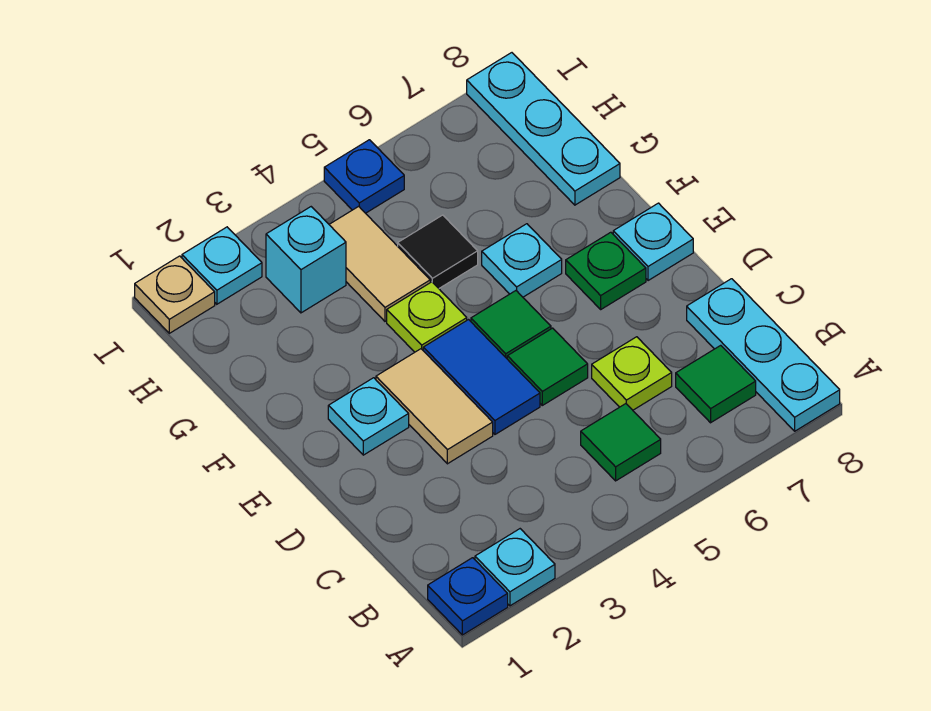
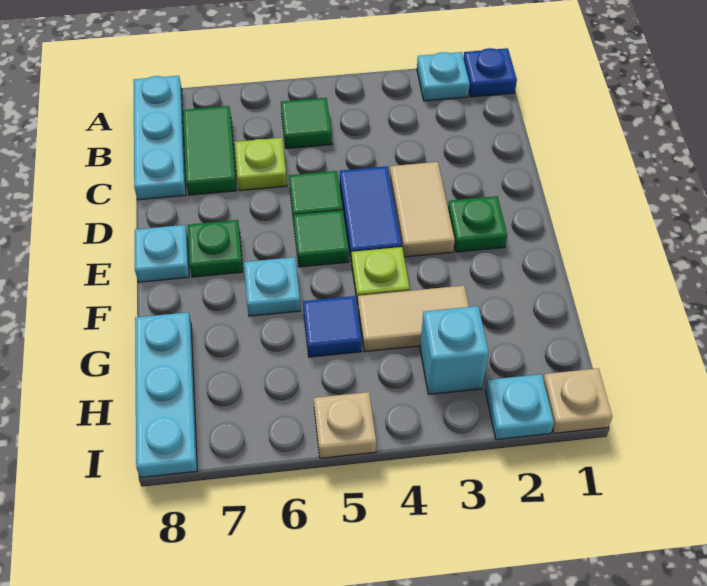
green 1x1 tile [676,345,756,423] -> green 1x2 tile [183,106,237,195]
cyan 1x1 plate [328,378,409,455] -> green 1x1 plate [448,196,507,252]
tan 1x2 tile [329,206,430,321] -> tan 1x2 tile turned to [358,286,469,352]
black 1x1 tile [398,215,478,288] -> blue 1x1 tile [303,296,362,357]
blue 1x1 plate [324,140,404,213] -> tan 1x1 plate [314,392,376,458]

